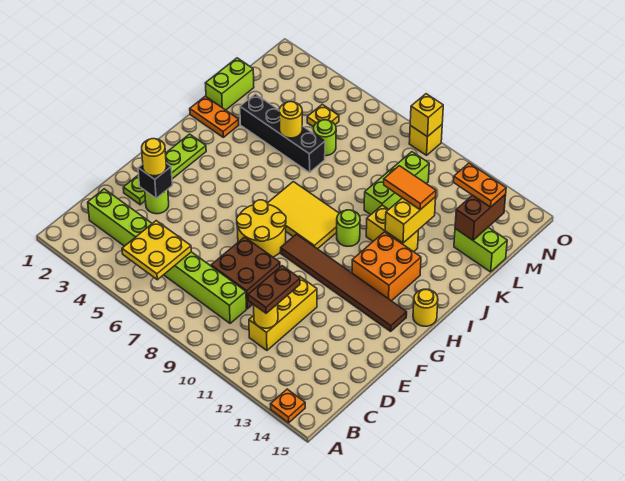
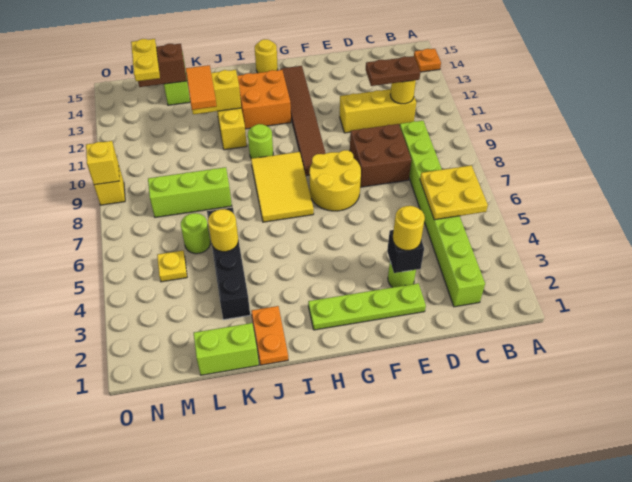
lime 1x3 brick [364,152,429,215] -> lime 1x3 brick moved to [148,167,232,217]
orange 1x2 plate [453,163,506,207] -> yellow 1x2 plate [131,39,160,81]

